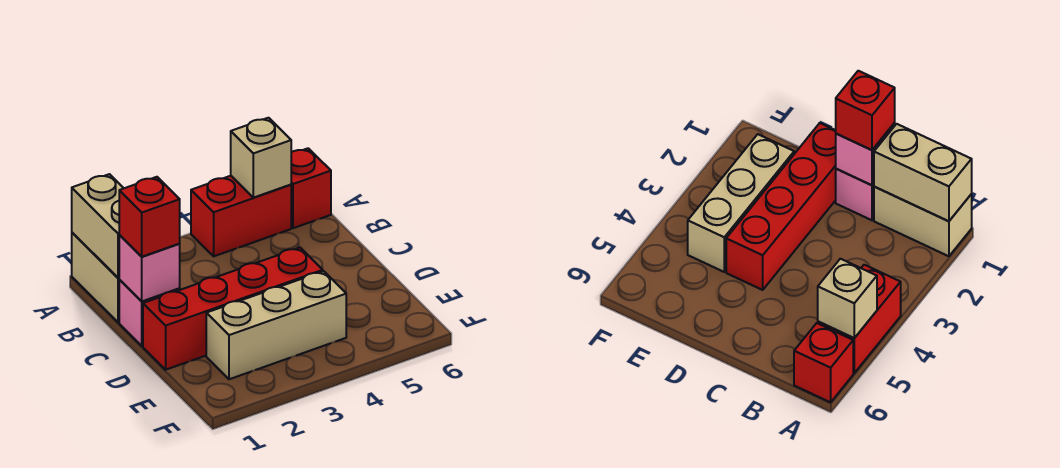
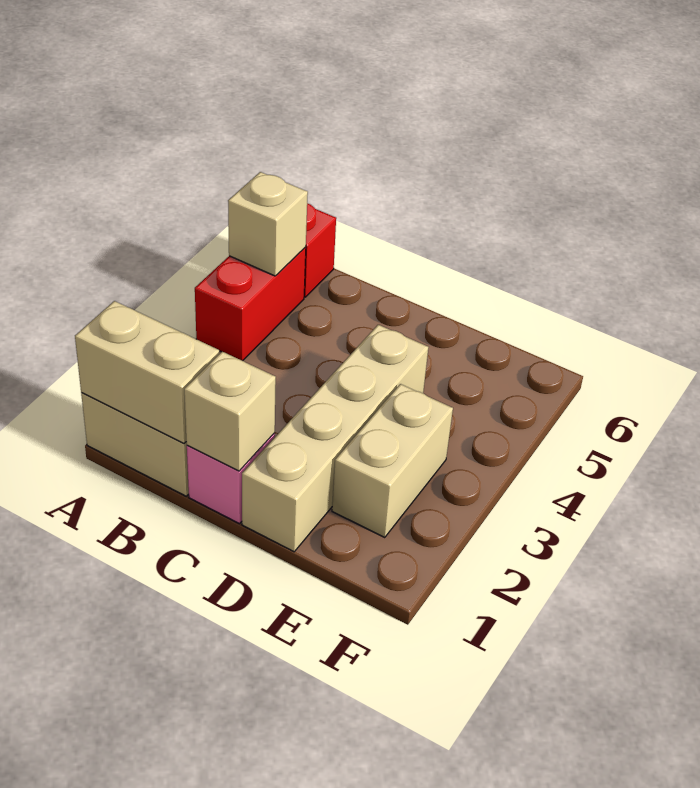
pink 1x1 brick [119,235,180,301] -> tan 1x1 brick [184,352,276,471]
red 1x1 brick [119,177,180,257] -> none
red 1x4 brick [143,248,323,370] -> tan 1x4 brick [242,325,428,552]
tan 1x3 brick [206,271,346,379] -> tan 1x2 brick [332,384,453,537]

